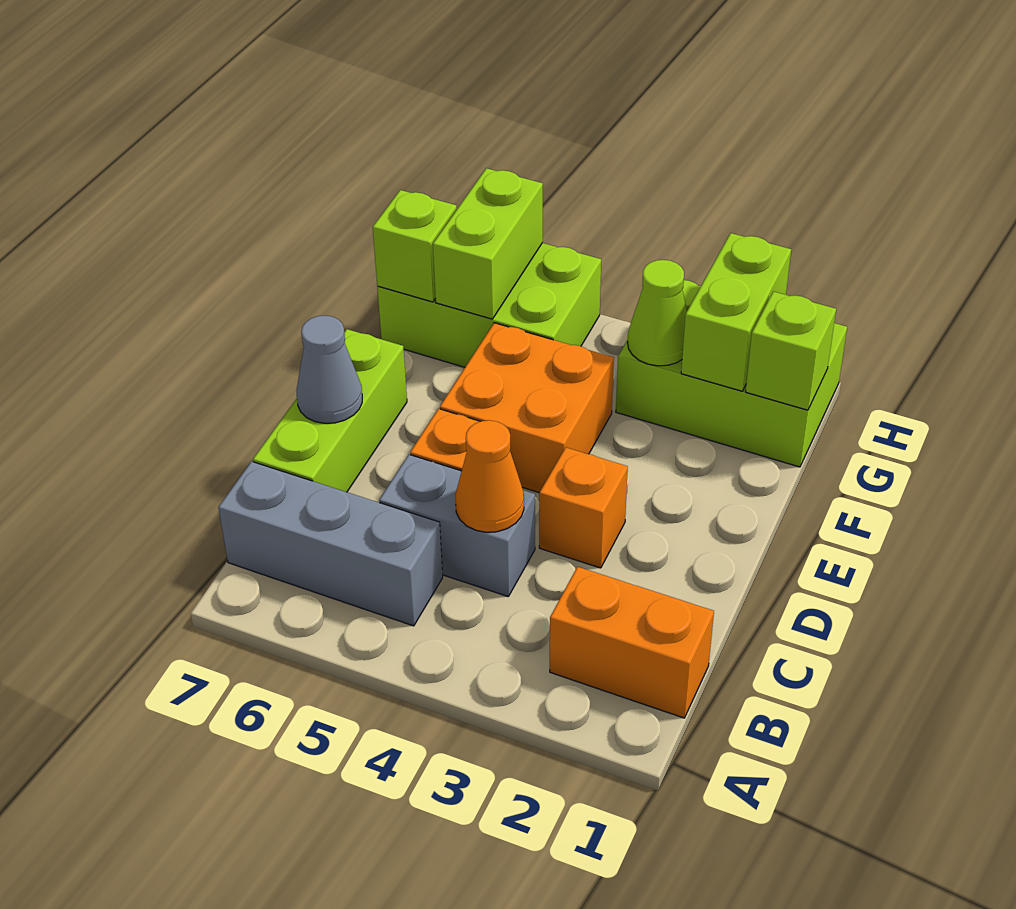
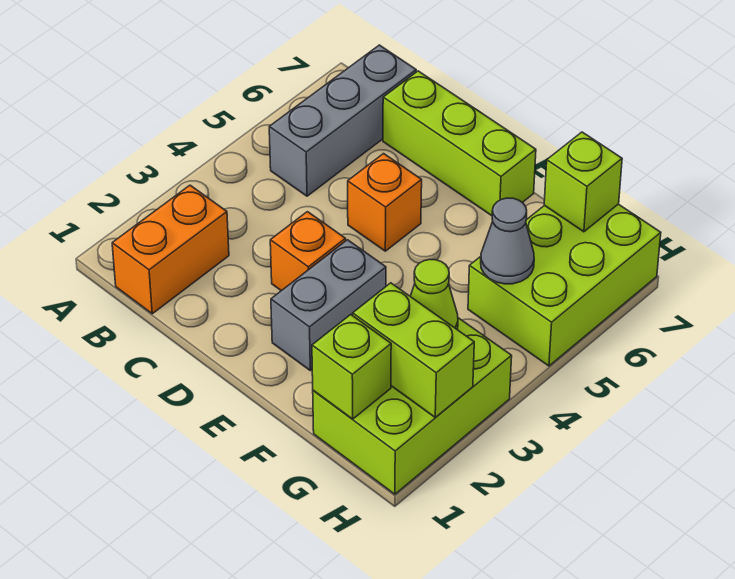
grey 1x2 brick [379,455,535,596] -> grey 1x2 brick moved to [271,240,386,371]
orange 1x1 cone [455,420,524,532] -> none
grey 1x1 cone [297,316,362,423] -> grey 1x1 cone moved to [481,198,534,284]
orange 2x2 brick [440,323,614,492] -> none
lime 1x2 brick [433,168,543,319] -> none

